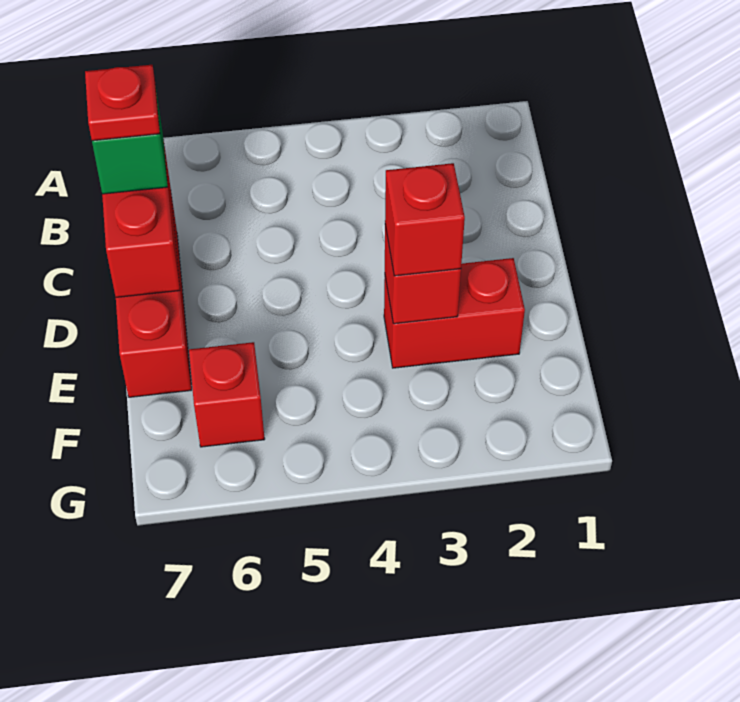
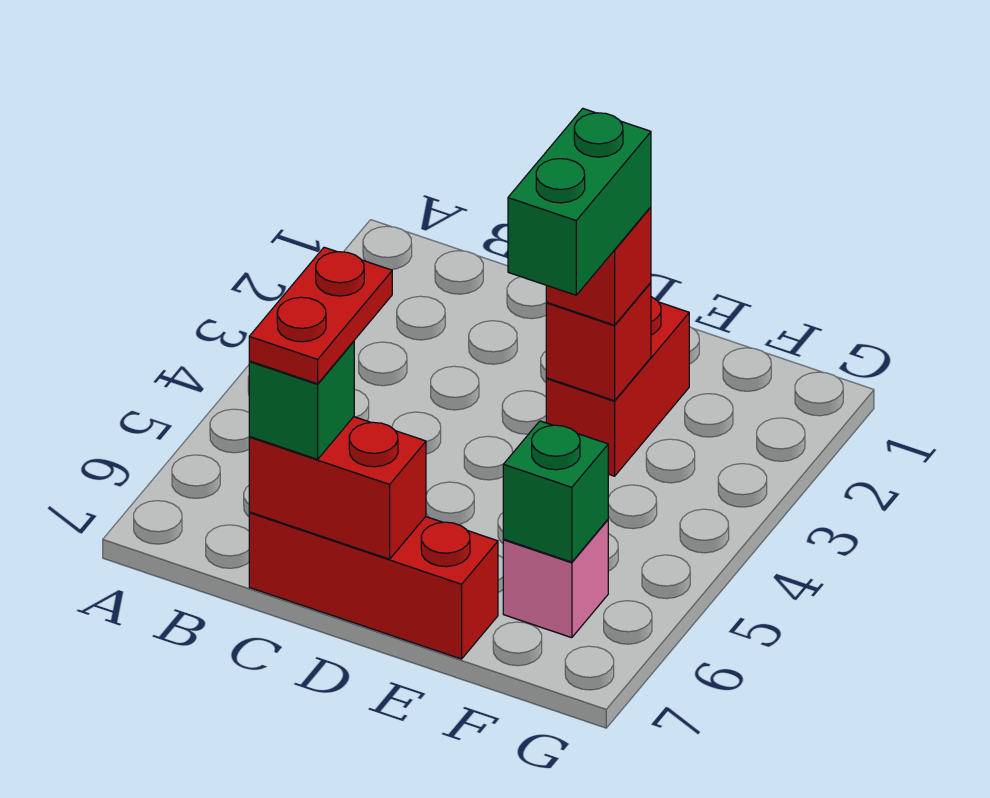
red 1x1 plate [85,65,160,141] -> red 1x2 plate [249,247,392,384]
none -> green 1x2 brick [508,109,651,295]
red 1x1 brick [189,342,265,447] -> pink 1x1 brick [503,520,608,638]
none -> green 1x1 brick [503,421,608,562]

